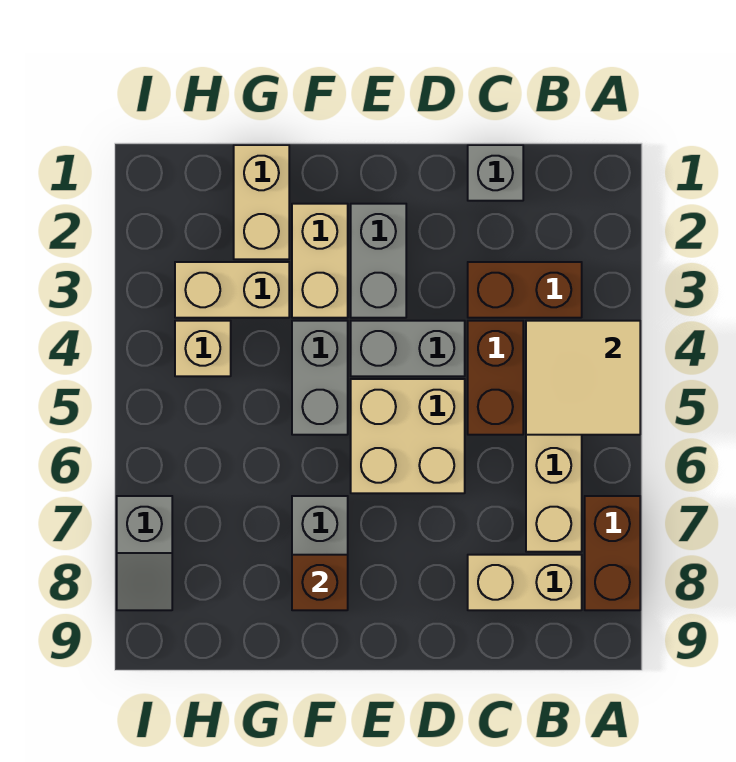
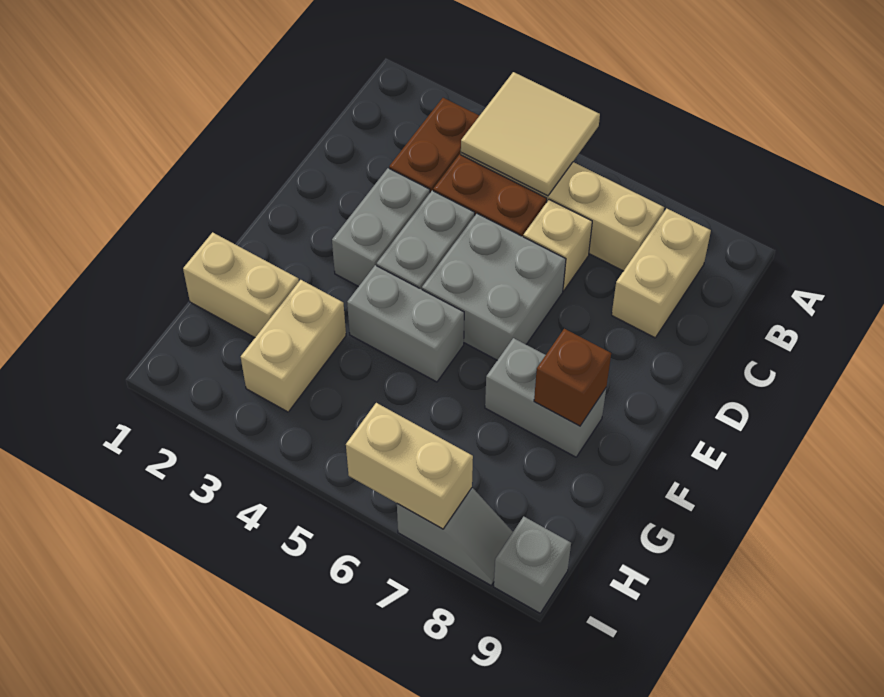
brown 1x2 brick [585,496,640,610] -> none
grey 1x1 brick [468,145,523,201] -> grey 1x1 brick moved to [494,517,571,613]
tan 2x2 brick [351,379,465,493] -> grey 2x2 brick [422,214,566,360]
grey 1x2 brick [351,204,406,318] -> grey 1x2 brick turned to [332,168,430,287]
tan 1x2 brick [292,204,348,318] -> tan 1x2 brick moved to [346,403,473,529]
tan 1x1 brick [175,321,231,376] -> tan 1x1 brick moved to [523,200,592,291]

